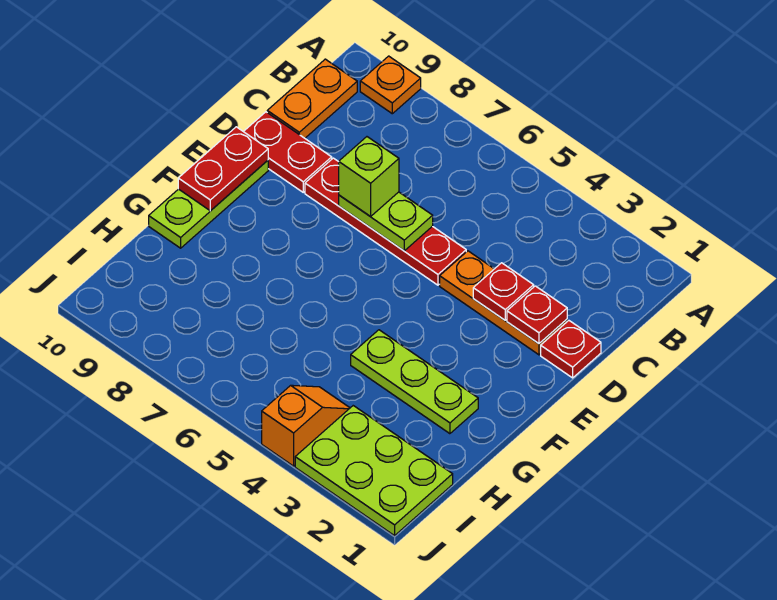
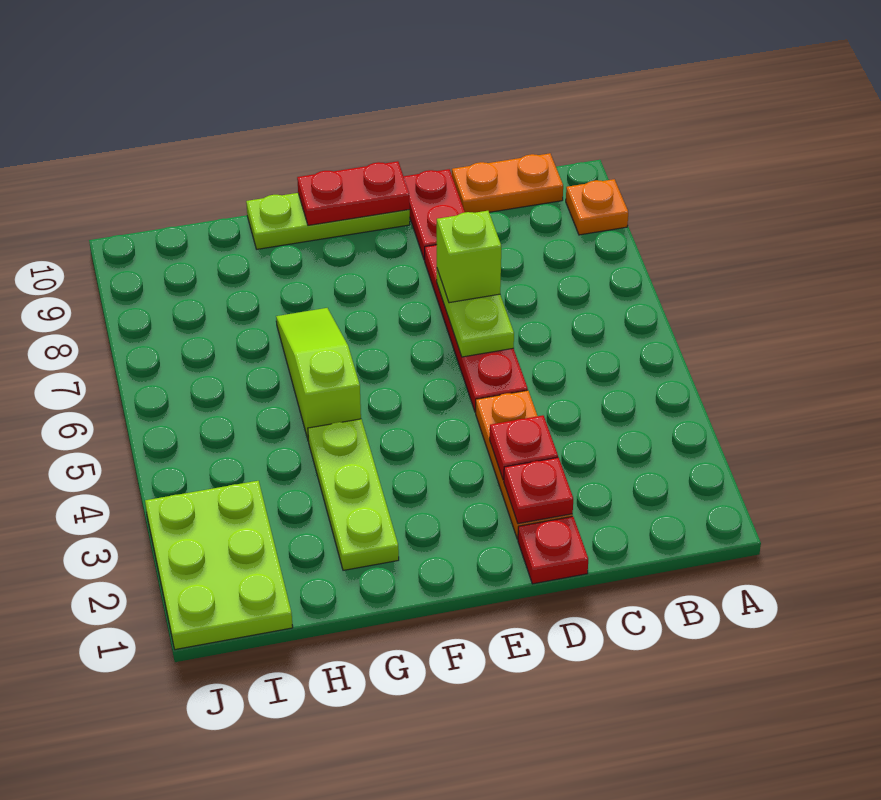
none -> lime 1x3 slope [276,308,361,439]
orange 1x2 slope [262,385,350,466] -> none

